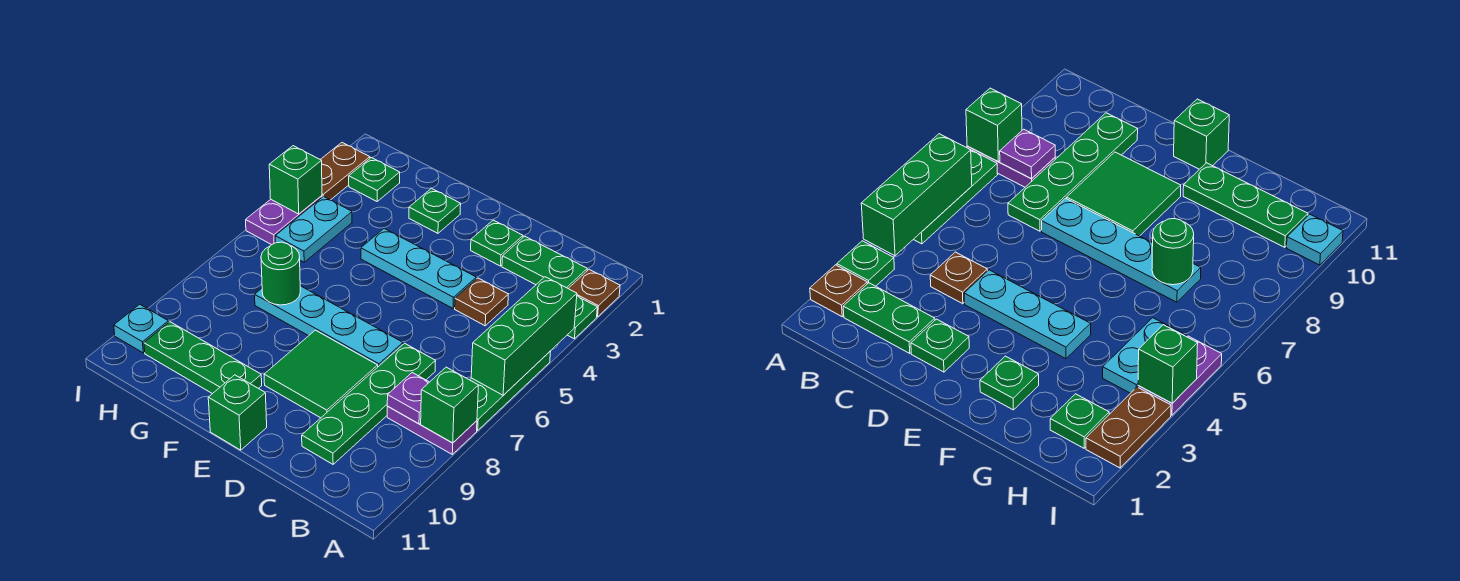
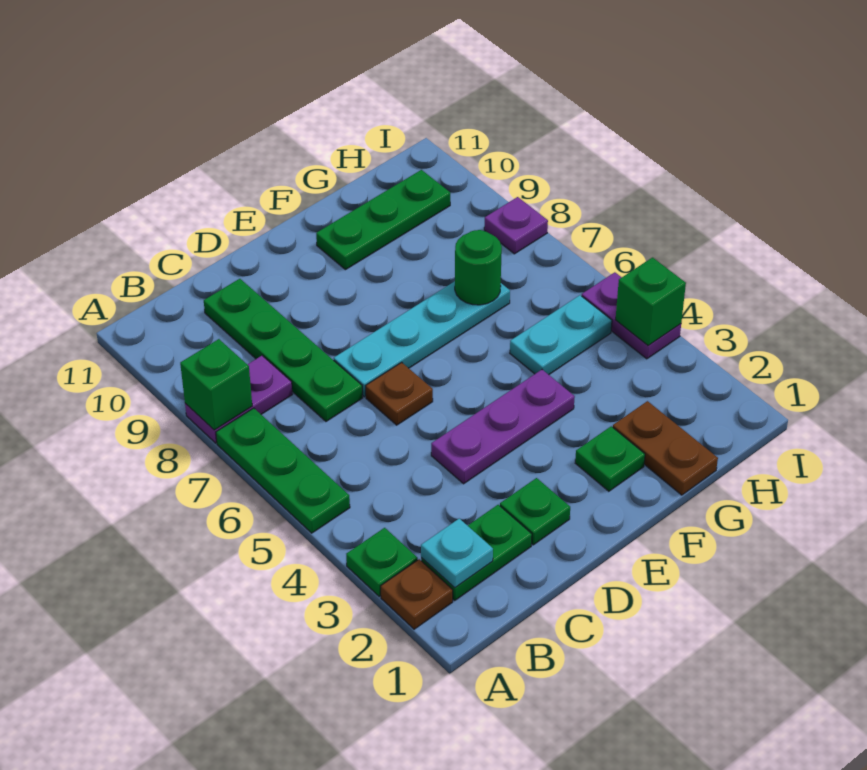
green 1x3 brick [471,277,577,395] -> none
purple 1x1 plate [387,373,429,424] -> purple 1x1 plate moved to [484,197,548,254]
brown 1x1 plate [455,278,508,326] -> brown 1x1 plate moved to [366,362,433,425]
cyan 1x3 plate [361,229,476,308] -> purple 1x3 plate [431,370,575,484]
green 2x2 tile [264,330,378,418] -> none
green 1x1 brick [208,375,267,450] -> none
green 1x1 plate [349,158,400,201] -> none
cyan 1x2 plate [275,196,352,262] -> cyan 1x2 plate turned to [510,295,612,375]
brown 1x2 plate [320,143,370,200] -> brown 1x2 plate moved to [613,401,718,495]
cyan 1x1 plate [114,304,169,353] -> cyan 1x1 plate moved to [421,519,493,588]

